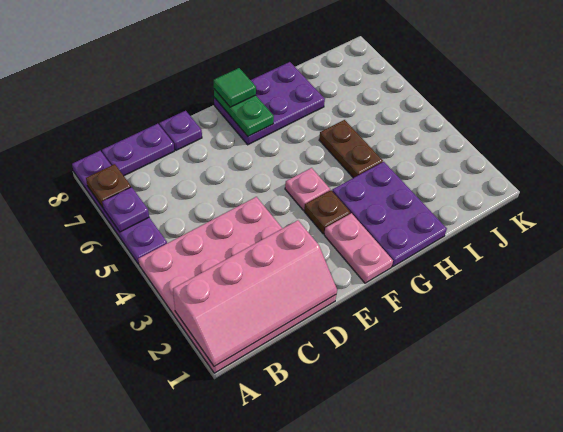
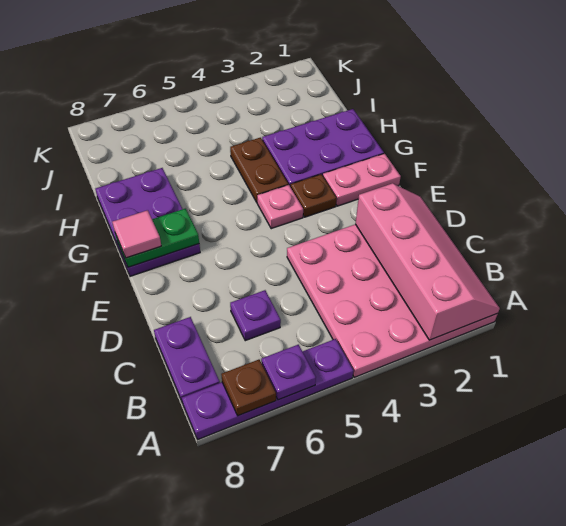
purple 1x1 plate [159,111,202,150] -> purple 1x1 plate moved to [230,290,281,341]
green 1x1 tile [214,68,256,107] -> pink 1x1 tile [112,210,161,258]
brown 1x2 plate [319,120,383,178] -> brown 1x2 plate turned to [230,138,288,202]

